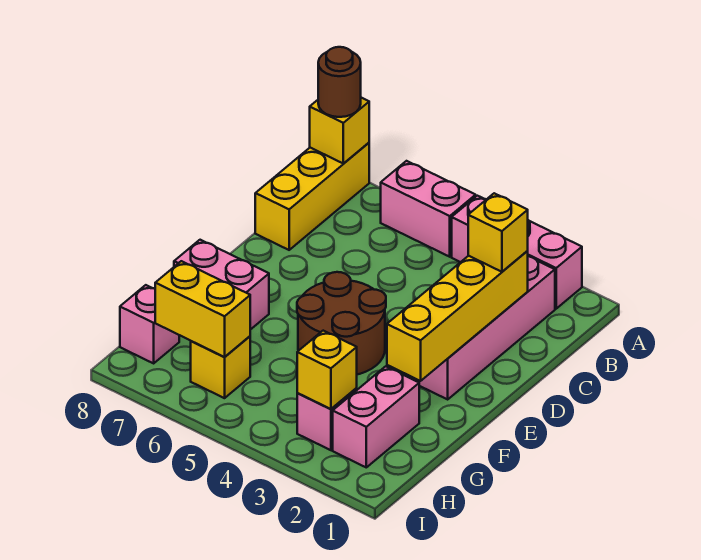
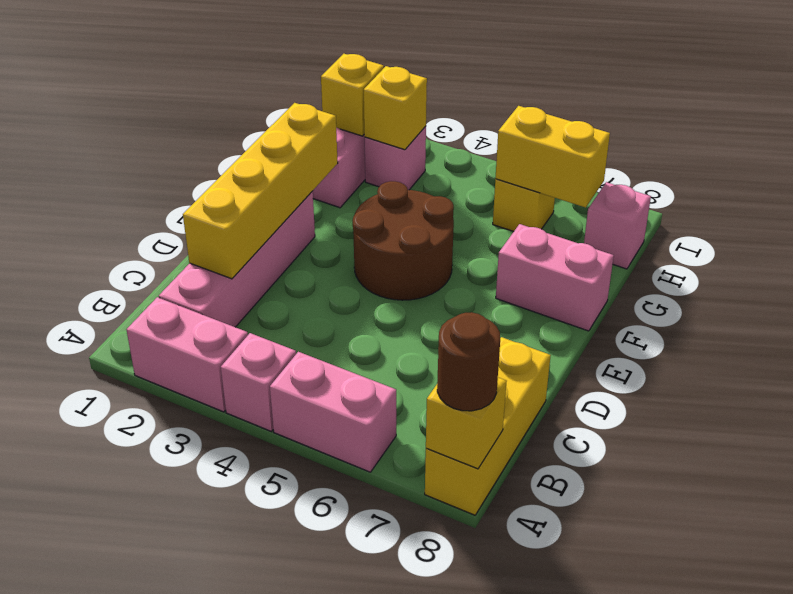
yellow 1x1 brick [468,193,528,272] -> yellow 1x1 brick moved to [321,54,384,136]

